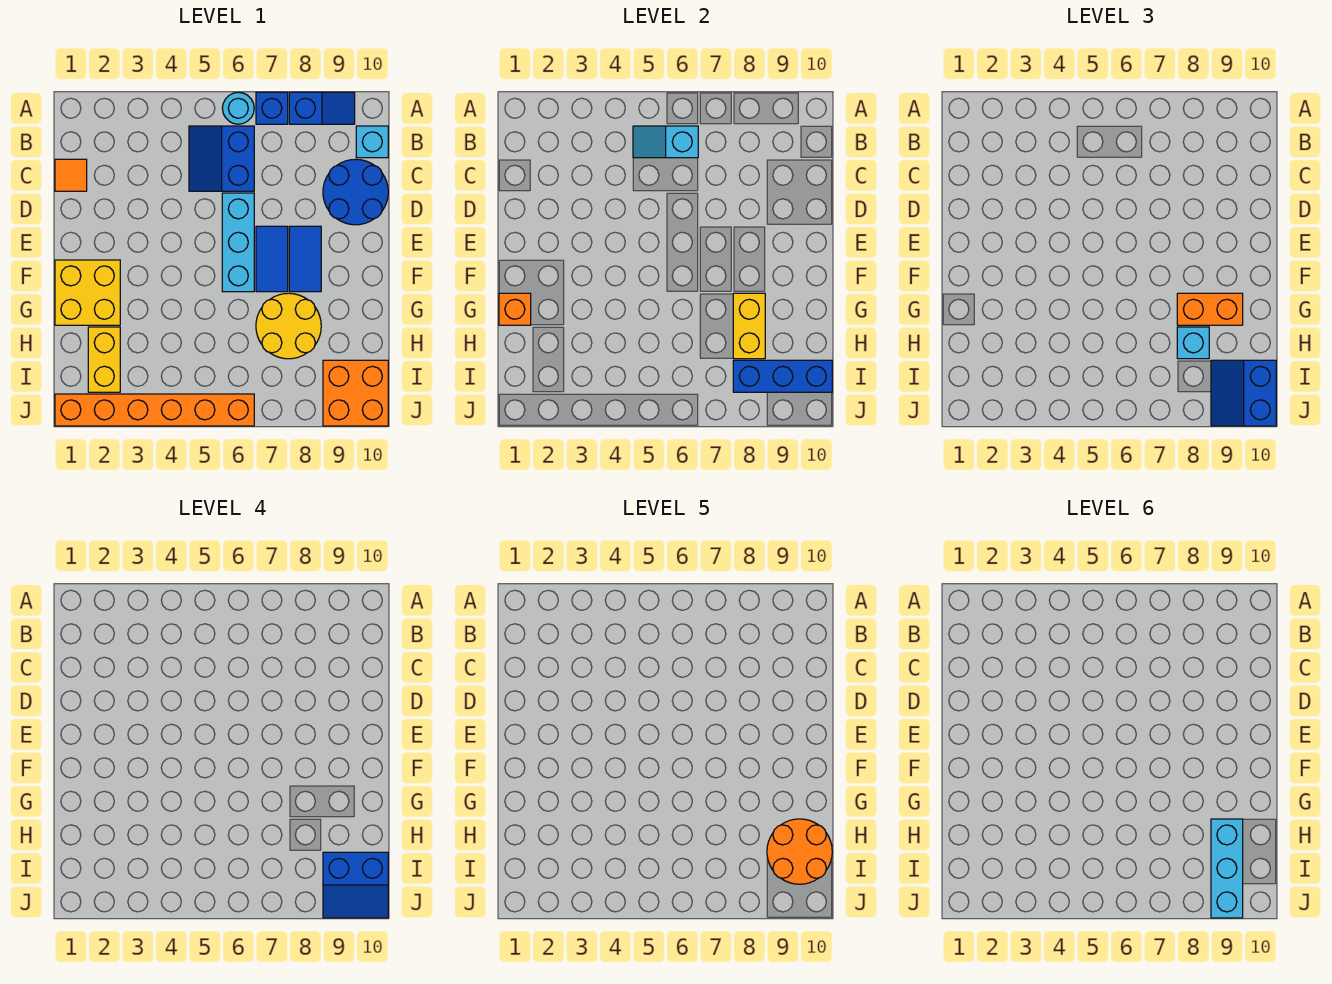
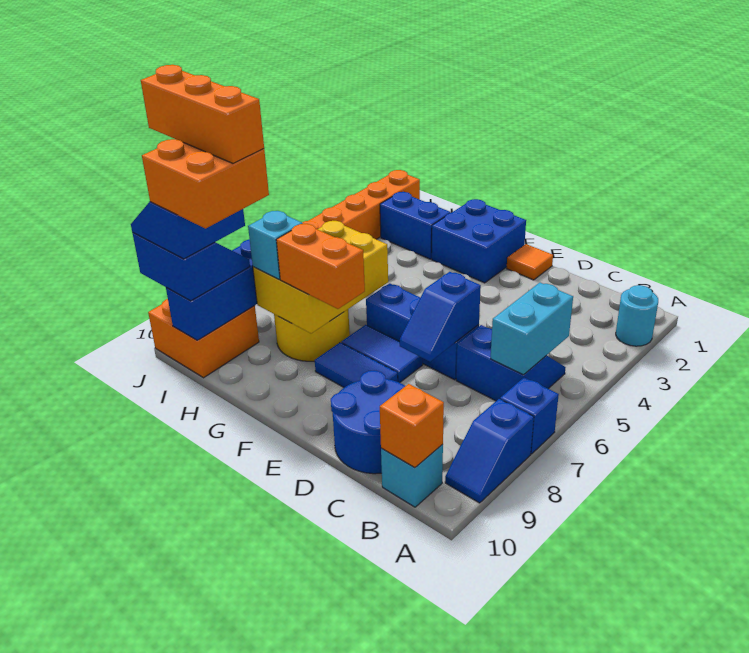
cyan 1x1 round brick [222,92,254,124] -> cyan 1x1 round brick moved to [616,285,658,346]
cyan 1x2 slope [633,126,698,158] -> cyan 1x2 brick [491,283,573,375]
orange 1x1 tile [55,159,87,191] -> orange 1x1 tile moved to [507,244,553,280]
cyan 1x3 brick [222,193,254,292] -> blue 1x3 brick [366,283,479,380]
none -> blue 1x2 slope [400,272,481,362]
yellow 2x2 brick [55,260,120,325] -> blue 2x2 brick [432,199,526,283]
orange 1x1 brick [499,293,531,325] -> orange 1x1 brick moved to [380,384,444,468]
yellow 1x2 brick [733,293,765,359] -> yellow 2x3 brick [253,221,388,333]
orange 1x2 brick [1177,293,1243,325] -> orange 1x2 brick turned to [276,224,365,309]
yellow 1x2 brick [88,327,120,392] -> blue 1x2 brick [380,192,451,259]
orange 2x2 round brick [767,819,832,884] -> orange 2x2 brick [142,139,269,229]
cyan 1x3 brick [1211,819,1243,918] -> orange 1x3 brick [141,65,264,163]

